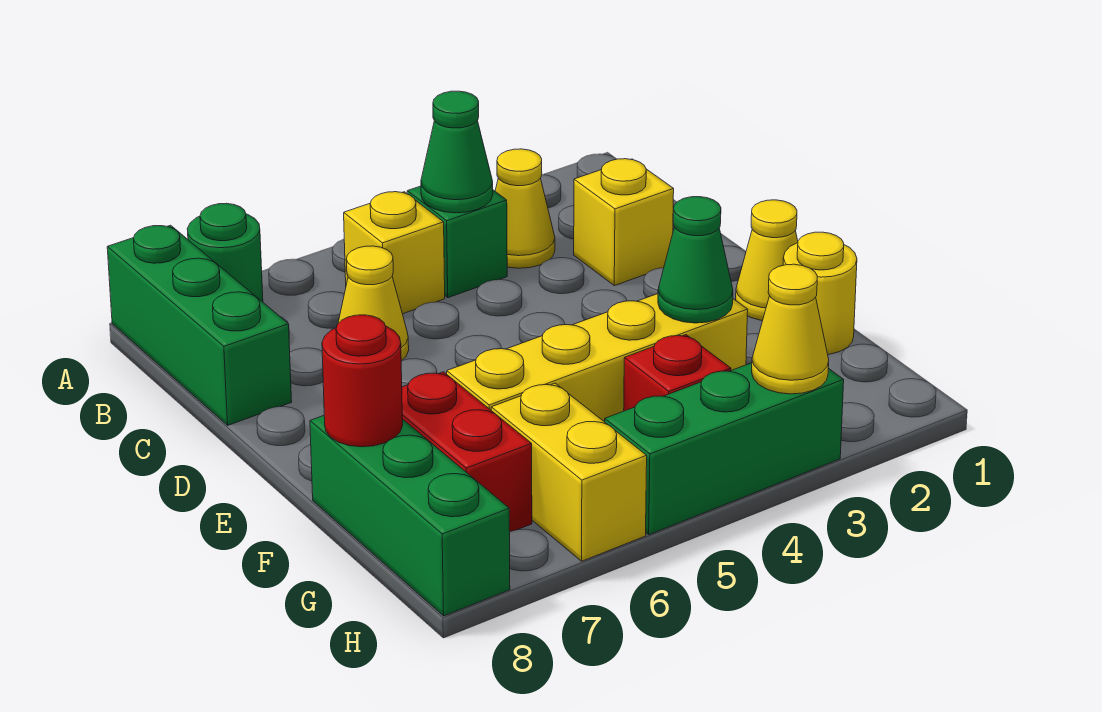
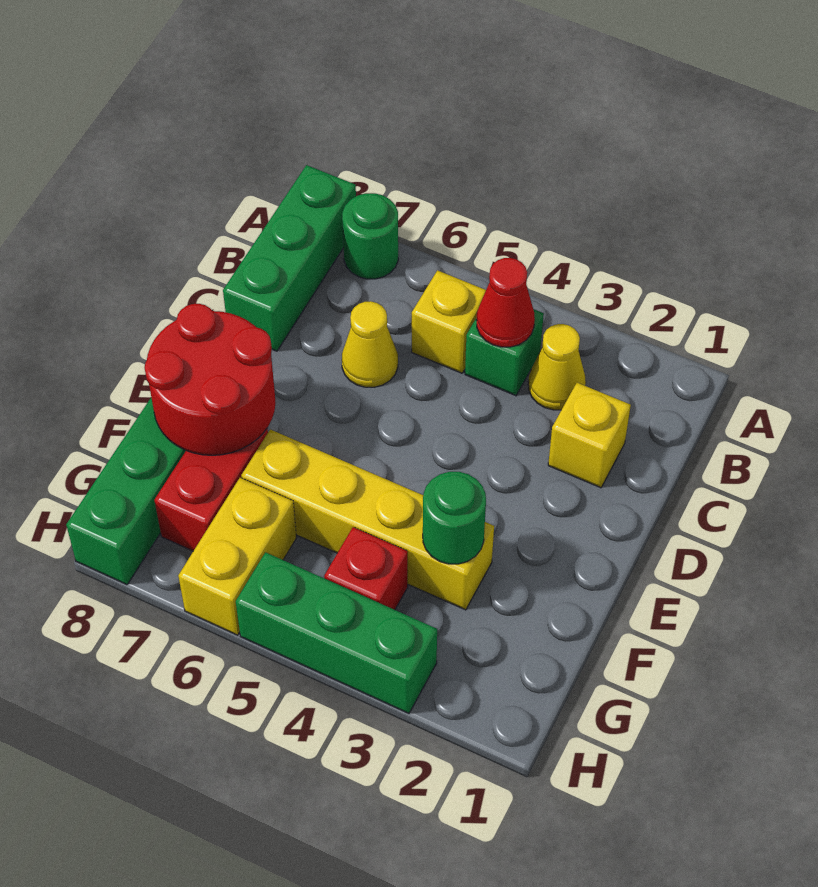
green 1x1 cone [421,91,493,213] -> red 1x1 cone [476,258,535,347]
yellow 1x1 cone [736,200,798,321] -> none
yellow 1x1 round brick [783,232,857,354] -> none
green 1x1 cone [658,197,733,323] -> green 1x1 round brick [423,472,486,564]
red 1x1 round brick [322,315,403,447] -> red 2x2 round brick [144,304,275,455]
yellow 1x1 cone [752,264,829,394] -> none

